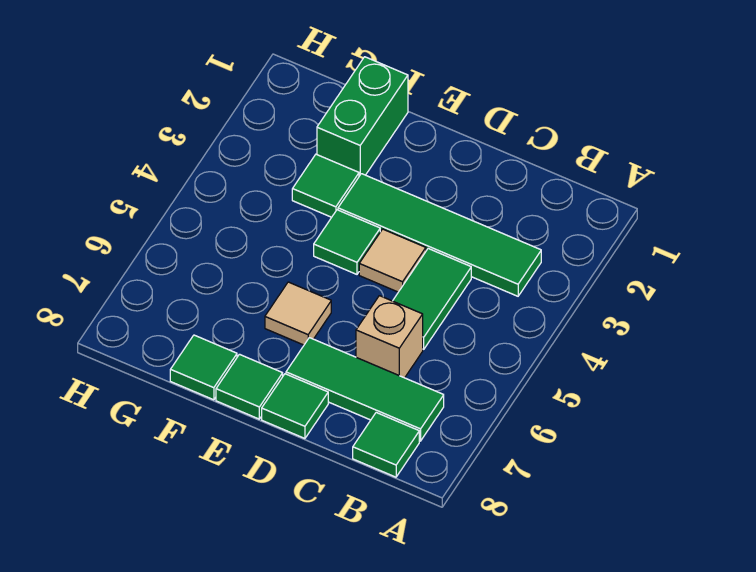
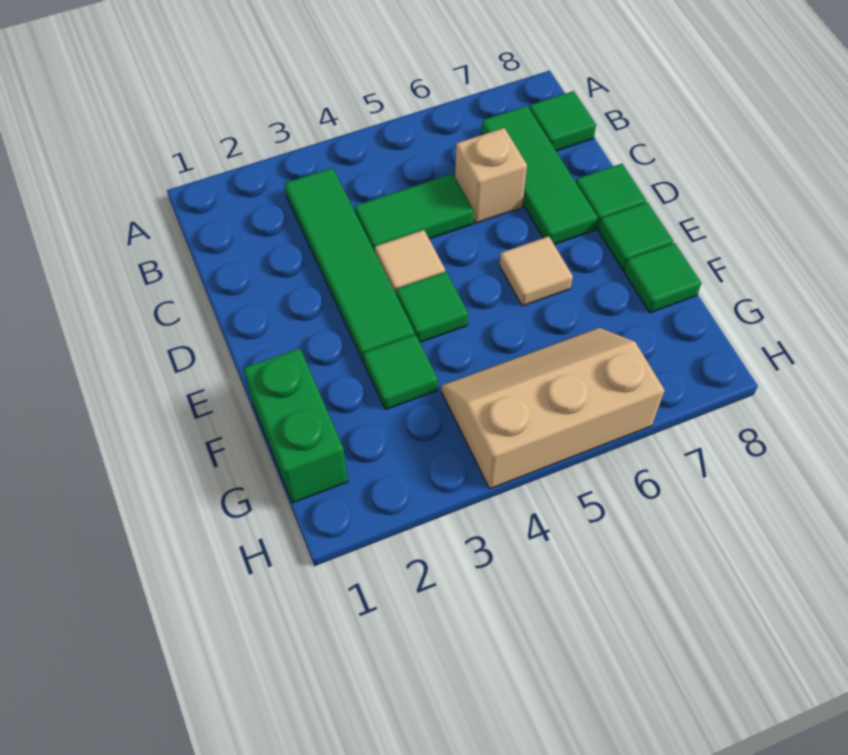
green 1x2 brick [317,57,408,176] -> green 1x2 brick turned to [244,348,348,503]
none -> tan 2x3 slope [441,328,665,489]

